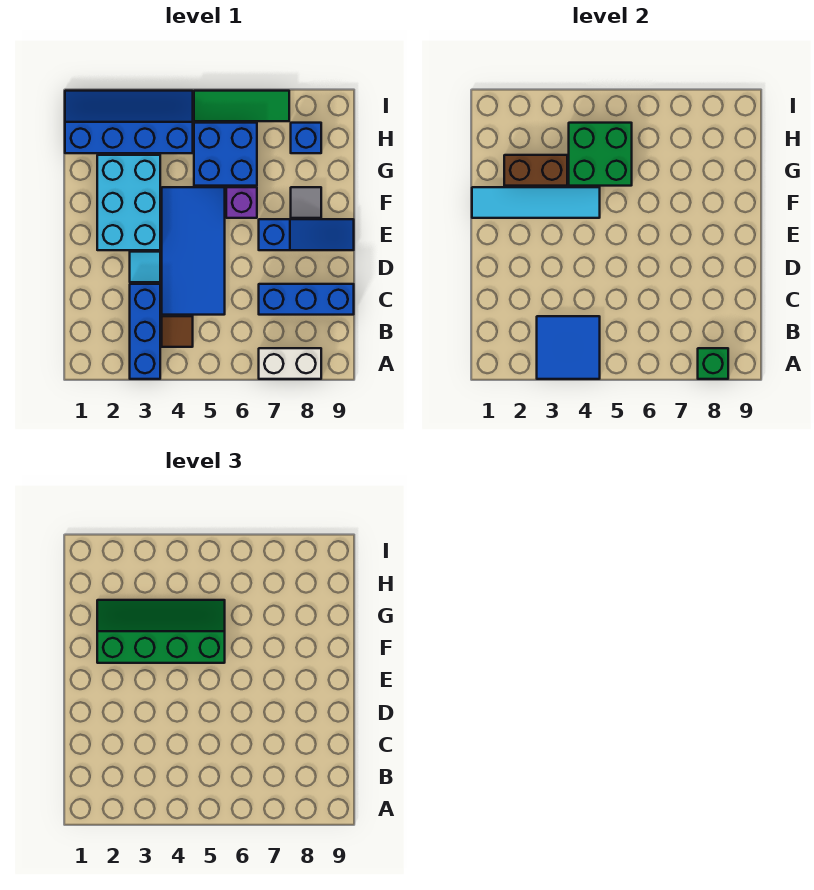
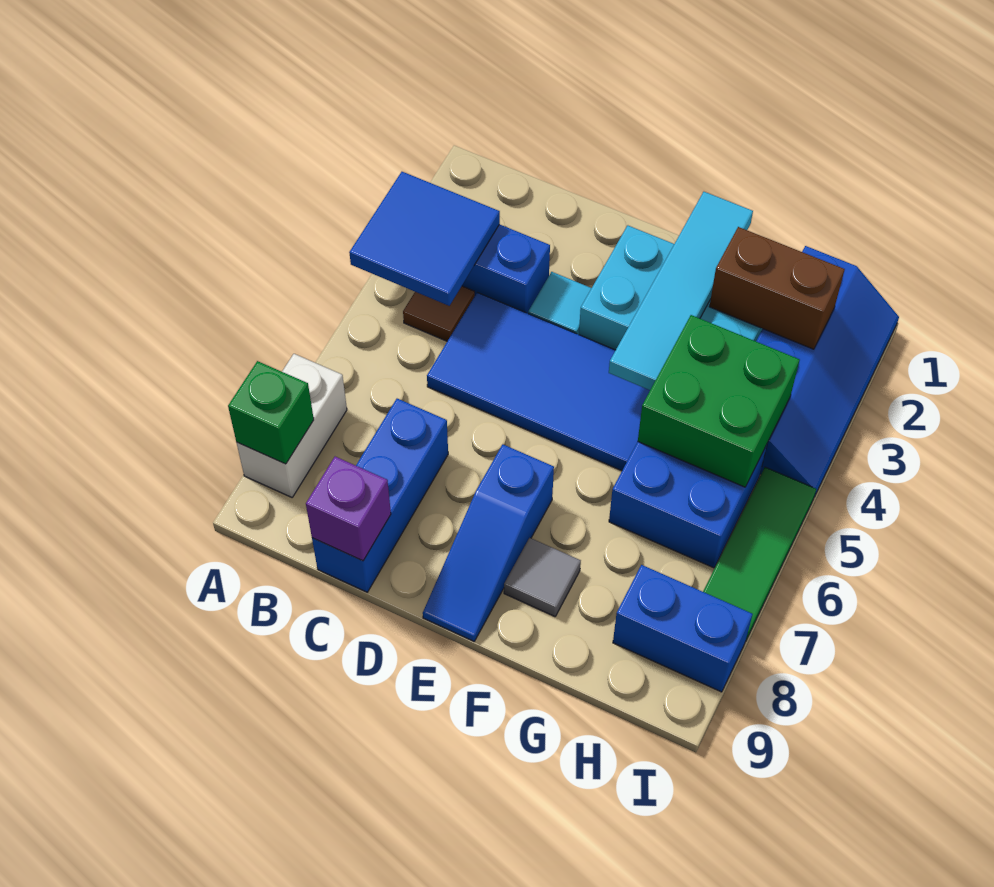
green 2x4 slope [97,600,225,663] -> none
purple 1x1 brick [226,187,257,218] -> purple 1x1 brick moved to [306,457,391,561]
brown 1x2 brick [504,155,567,186] -> brown 1x2 brick turned to [709,227,845,349]
blue 1x1 brick [291,123,321,153] -> blue 1x2 brick [613,565,753,692]

